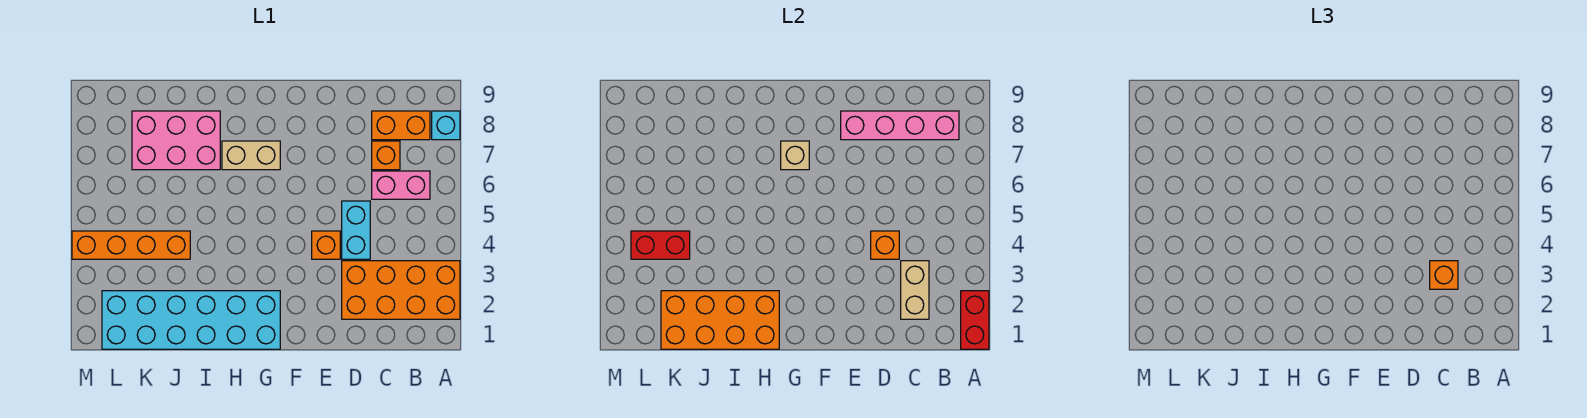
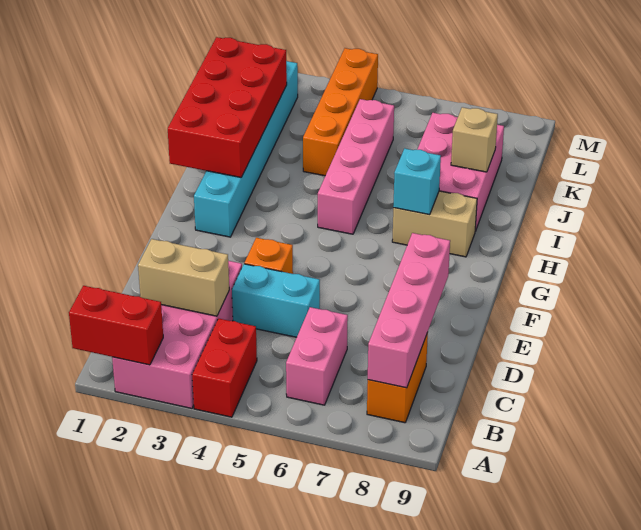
orange 2x4 brick [342,261,460,319] -> pink 2x4 brick [112,261,242,408]
cyan 1x1 brick [432,111,460,140] -> cyan 1x1 brick moved to [393,148,441,215]
orange 1x1 brick [1430,261,1458,289] -> none
orange 1x1 brick [372,141,400,170] -> none
orange 1x1 brick [871,231,899,259] -> none
cyan 2x6 brick [102,291,280,349] -> cyan 1x6 brick [194,61,298,237]
tan 1x2 brick [222,141,280,170] -> tan 1x2 brick turned to [392,191,477,257]
tan 1x1 brick [781,141,809,170] -> tan 1x1 brick moved to [451,107,498,172]
orange 2x4 brick [661,291,779,349] -> red 2x4 brick [168,37,287,177]
none -> pink 1x4 brick [318,99,394,234]
red 1x2 brick [631,231,690,259] -> red 1x2 brick moved to [192,319,257,417]

